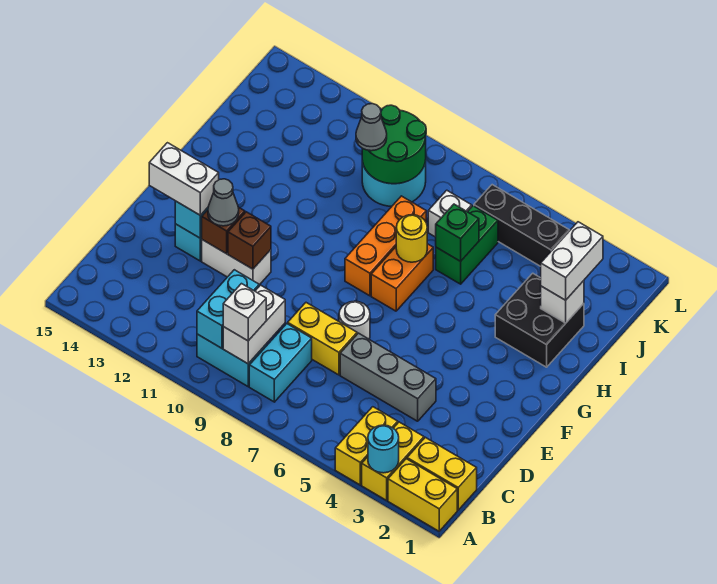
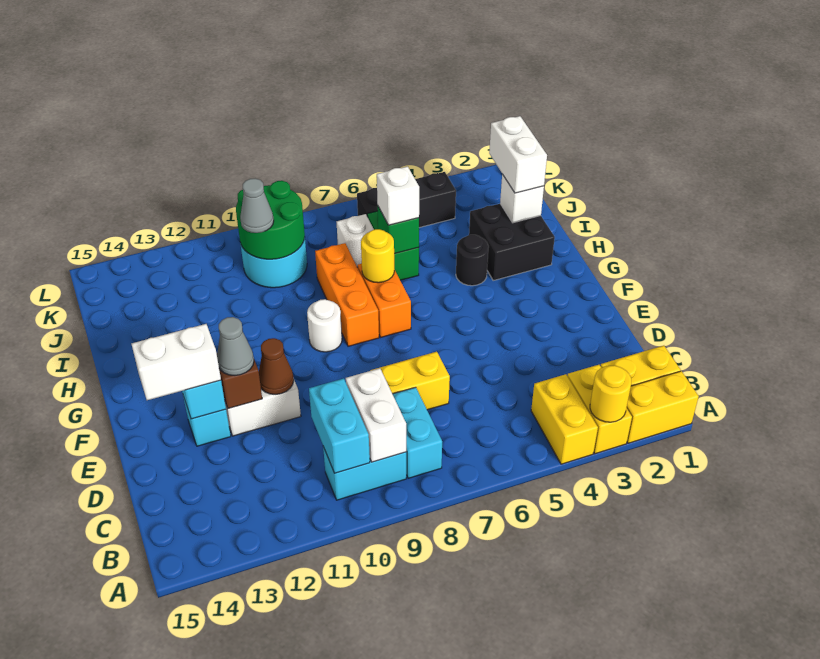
cyan 1x1 round brick [368,425,399,473] -> yellow 1x1 round brick [590,365,631,422]
white 1x1 brick [223,284,266,341] -> white 1x1 brick moved to [377,166,419,225]
grey 1x3 brick [340,333,436,421] -> none
white 1x1 round brick [339,301,370,339] -> white 1x1 round brick moved to [307,299,342,352]
brown 1x1 brick [228,212,271,269] -> brown 1x1 cone [259,338,294,394]
none -> black 1x1 round brick [456,235,489,286]

